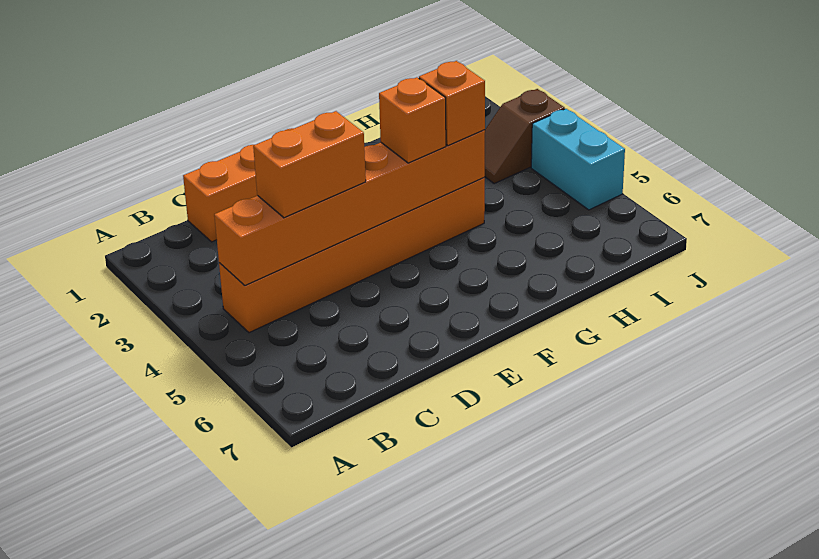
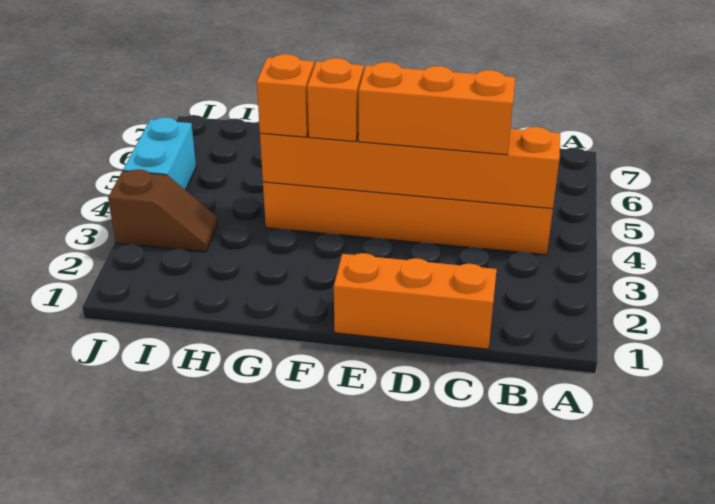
orange 1x2 brick [253,111,366,218] -> orange 1x3 brick [359,62,515,155]

